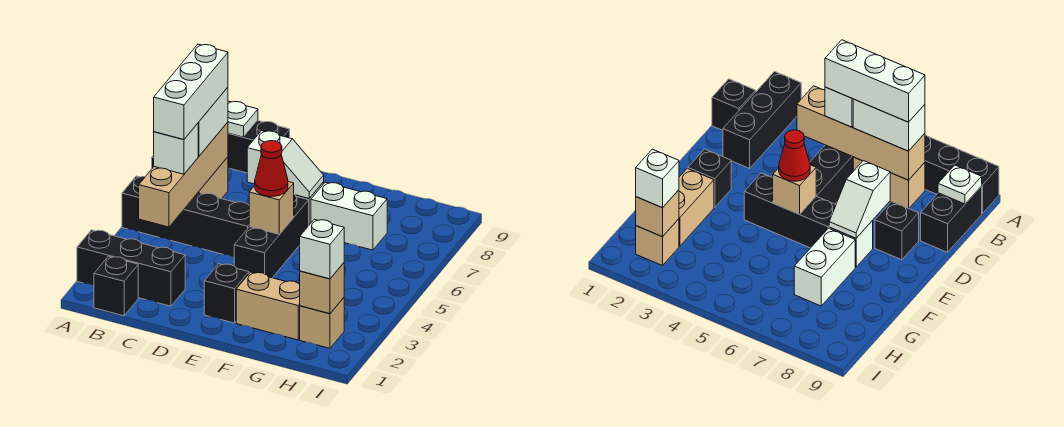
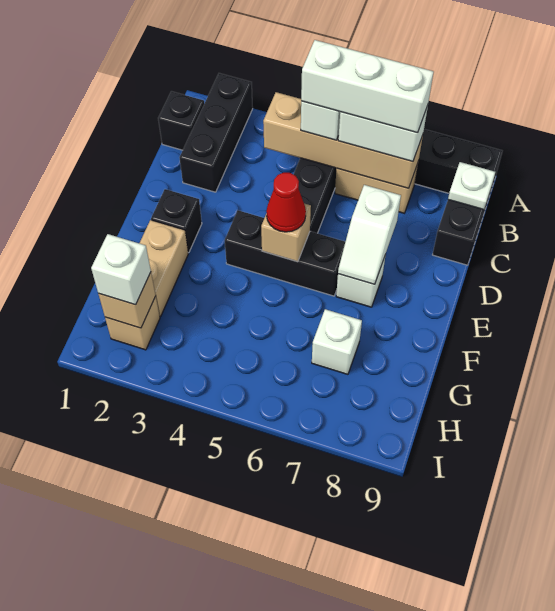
black 1x1 brick [875,202,919,260] -> none
white 1x2 brick [311,182,387,250] -> white 1x1 brick [312,309,362,374]

